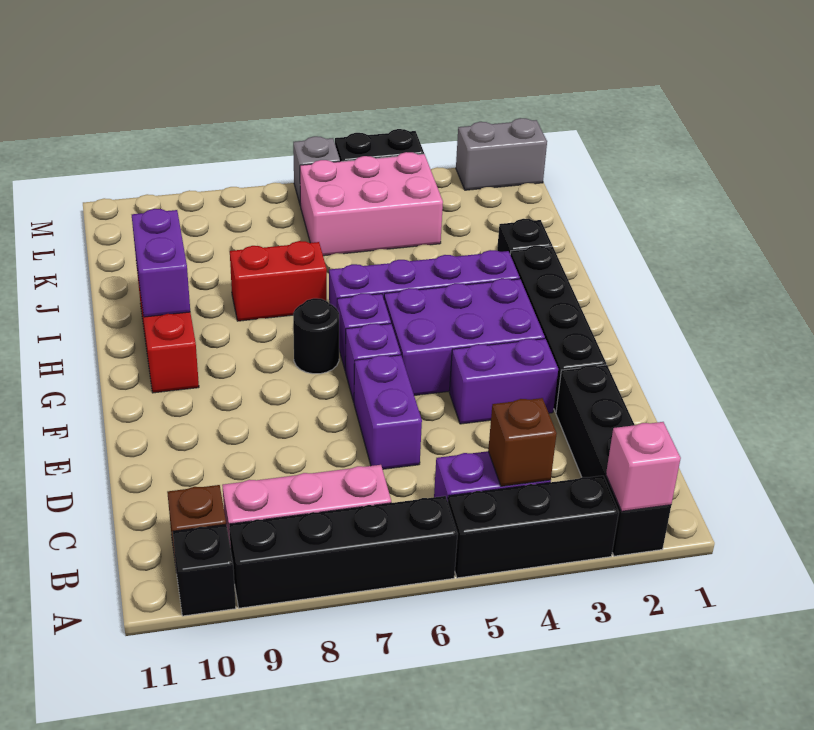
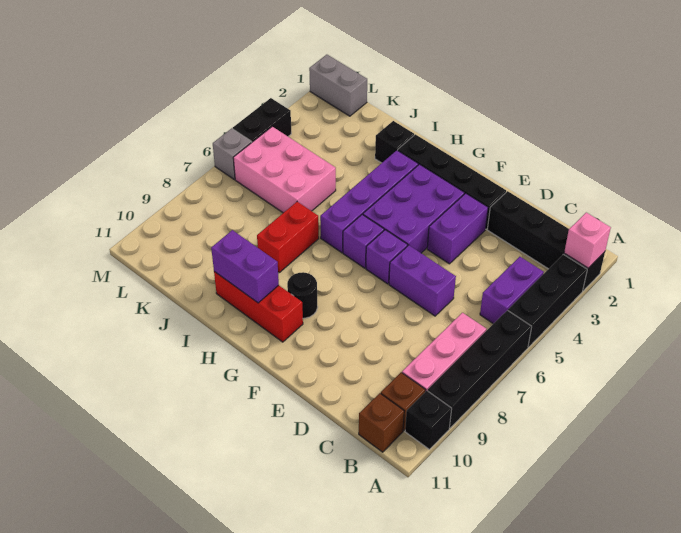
brown 1x1 brick [488,398,557,486] -> brown 1x1 brick moved to [359,393,404,452]
black 1x1 round brick [293,298,339,374] -> black 1x1 round brick moved to [287,272,318,318]
pink 2x3 brick [300,152,443,256] -> pink 2x3 brick turned to [233,127,336,213]
grey 1x2 brick [456,118,547,190] -> grey 1x2 brick turned to [309,55,367,116]

